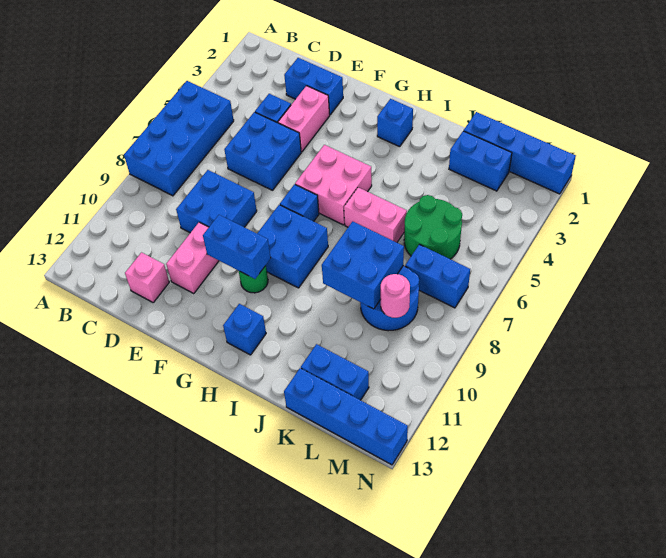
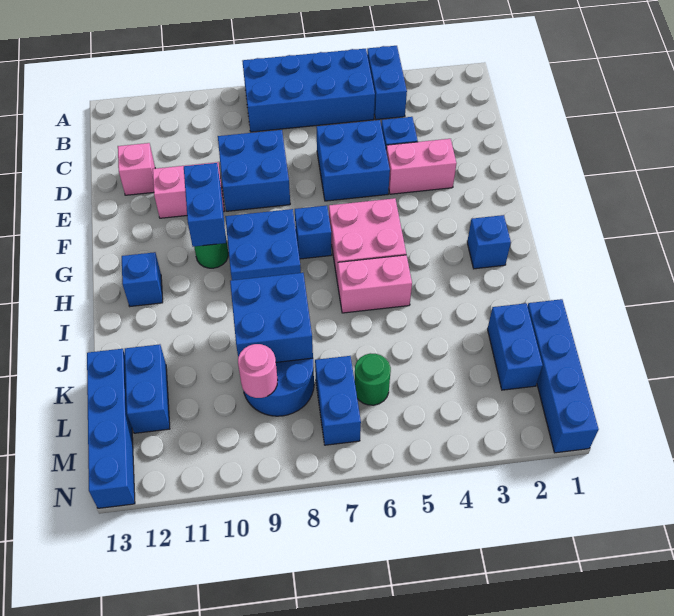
blue 1x2 brick [284,58,343,115] -> blue 1x2 brick moved to [367,46,407,120]
pink 1x2 brick [344,187,407,242] -> pink 1x2 brick turned to [338,255,412,313]
green 2x2 round brick [404,195,462,259] -> green 1x1 round brick [355,353,391,405]

